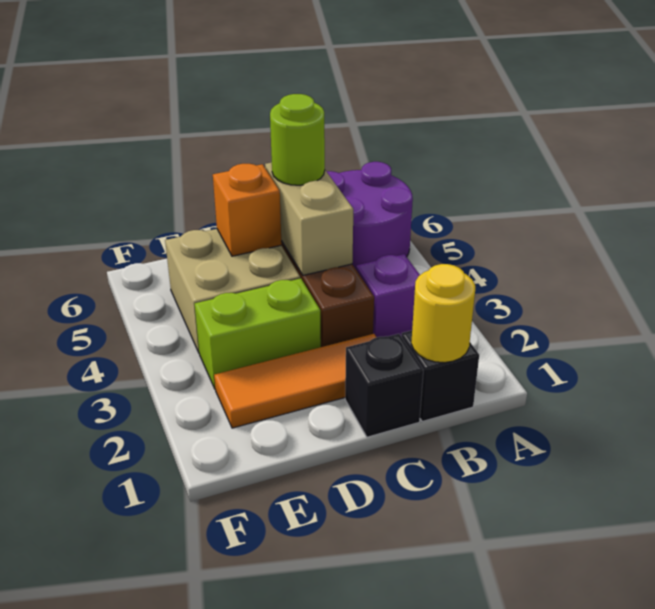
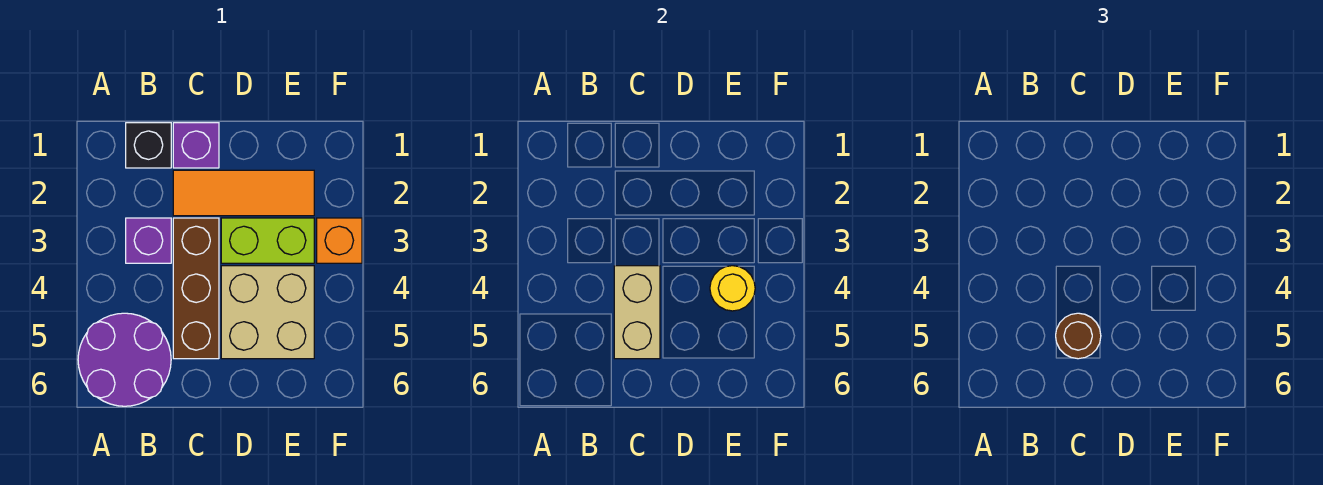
yellow 1x1 round brick [411,264,475,363] -> yellow 1x1 round brick moved to [710,266,755,311]
black 1x1 brick [345,334,423,437] -> purple 1x1 brick [173,123,219,168]
lime 1x1 round brick [270,94,325,185] -> brown 1x1 round brick [1056,313,1101,359]
orange 1x1 brick [213,164,282,256] -> orange 1x1 brick moved to [317,218,362,263]

